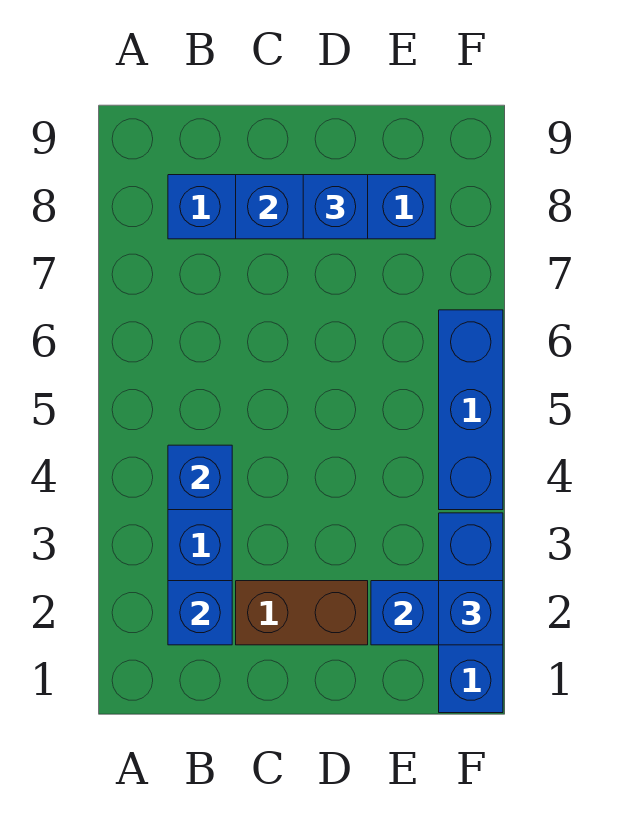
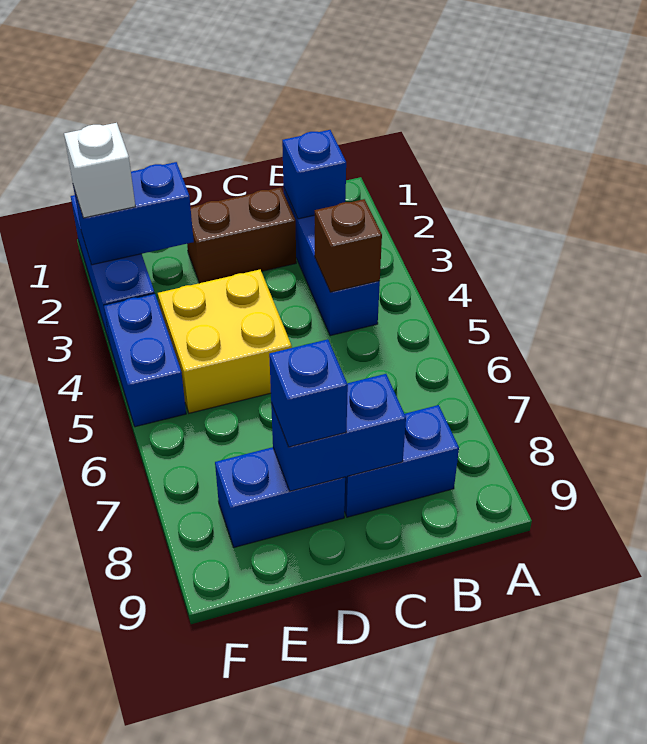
blue 1x1 brick [168,445,232,510] -> brown 1x1 brick [315,199,382,292]
none -> yellow 2x2 brick [158,270,292,413]
blue 1x1 brick [439,581,503,645] -> white 1x1 brick [64,123,135,218]
blue 1x3 brick [439,310,503,510] -> blue 1x2 brick [104,294,186,427]

